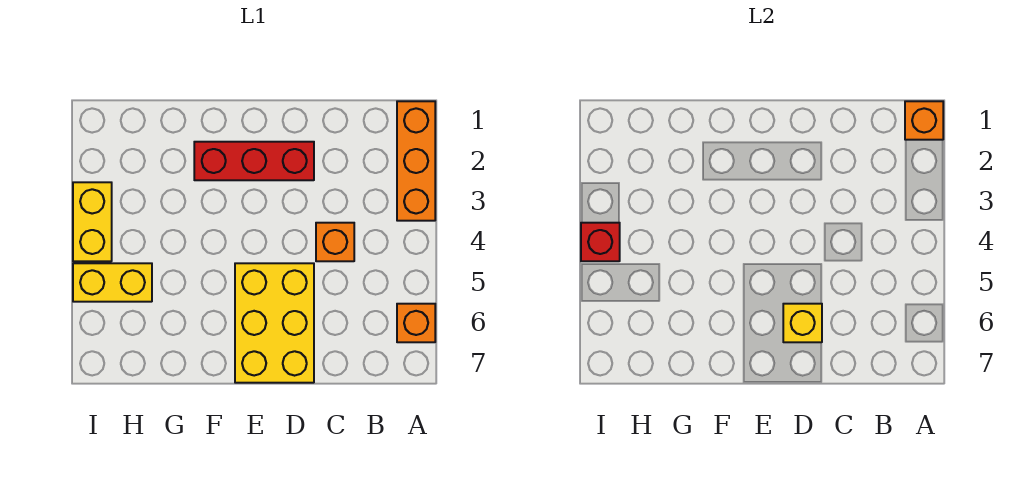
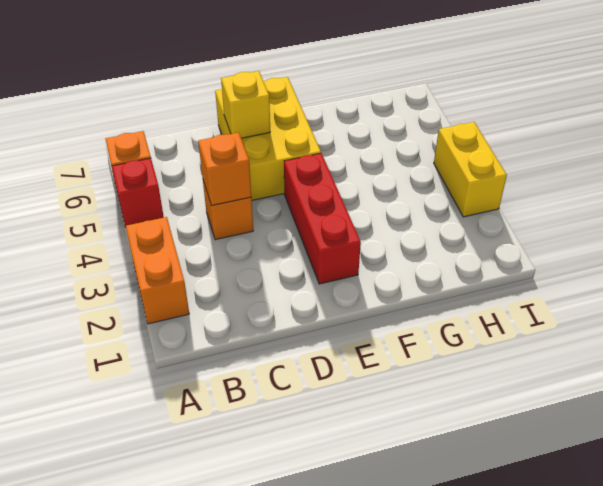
orange 1x3 brick [397,101,435,221] -> orange 1x2 brick [126,217,189,324]
orange 1x1 brick [905,101,943,140] -> orange 1x1 brick moved to [198,132,251,206]
red 1x3 brick [194,142,314,180] -> red 1x3 brick turned to [284,153,361,284]
yellow 1x2 brick [73,263,152,302] -> none
red 1x1 brick [581,223,620,261] -> red 1x1 brick moved to [112,158,164,227]

